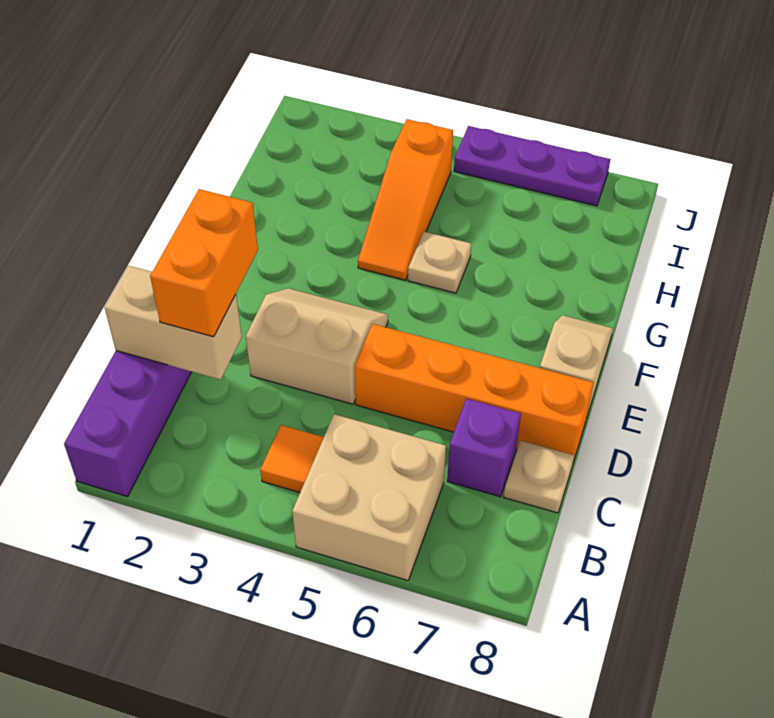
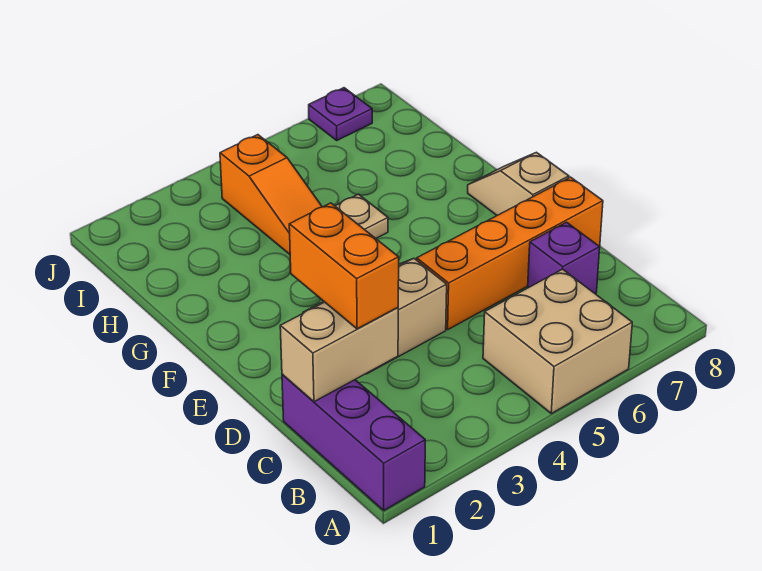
orange 1x1 tile [260,425,324,492] -> none
tan 1x1 plate [504,440,574,513] -> none
purple 1x3 plate [454,126,610,206] -> purple 1x1 plate [309,88,372,140]

